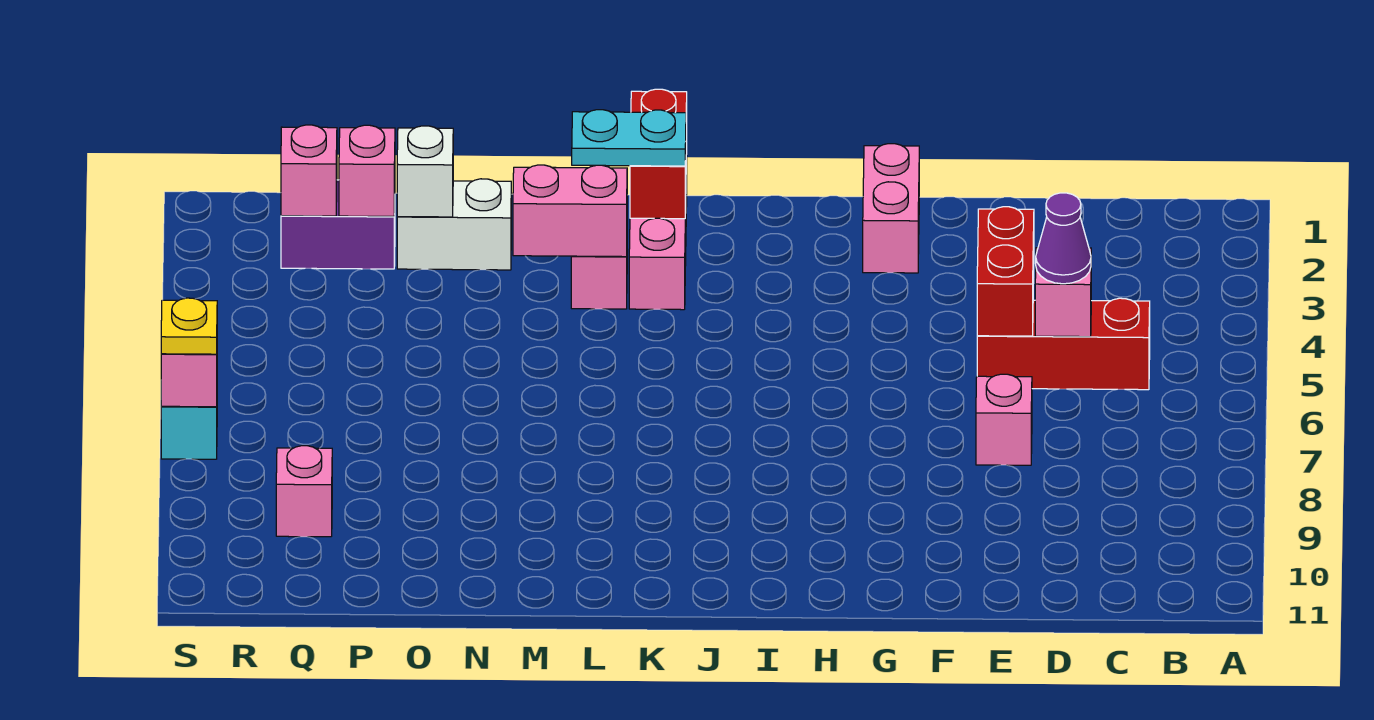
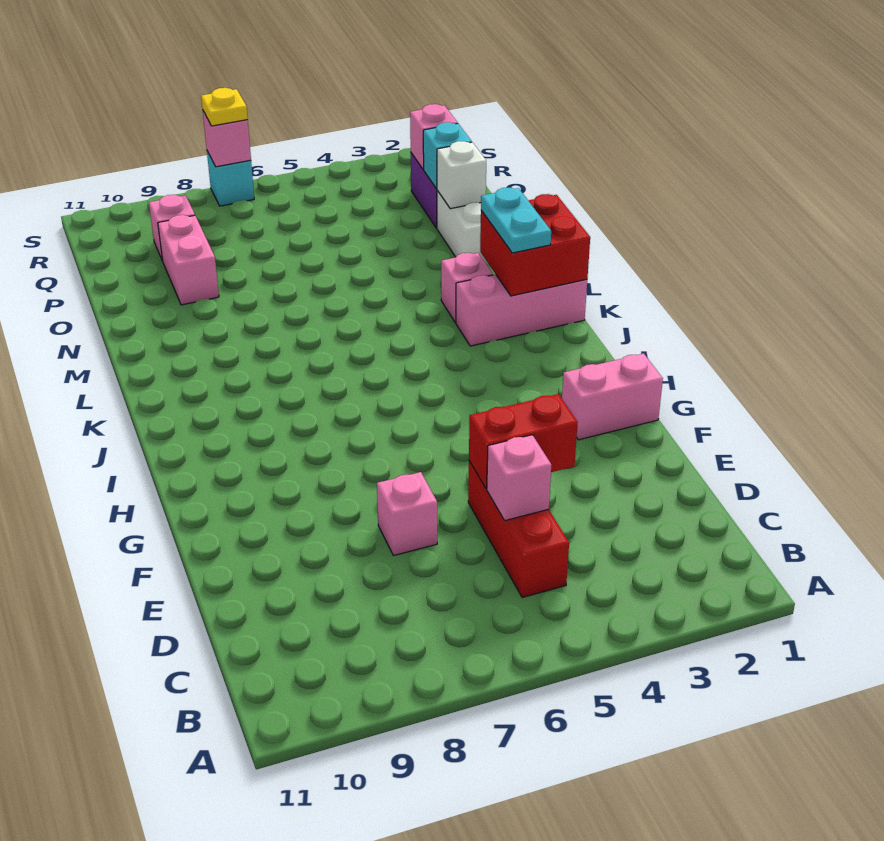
purple 1x1 cone [1036,193,1091,284] -> none
red 1x2 brick [630,89,687,219] -> red 2x2 brick [480,194,590,296]
pink 1x2 brick [513,165,627,257] -> pink 1x2 brick moved to [158,215,219,305]
pink 1x1 brick [339,125,395,217] -> cyan 1x1 brick [423,122,472,189]

